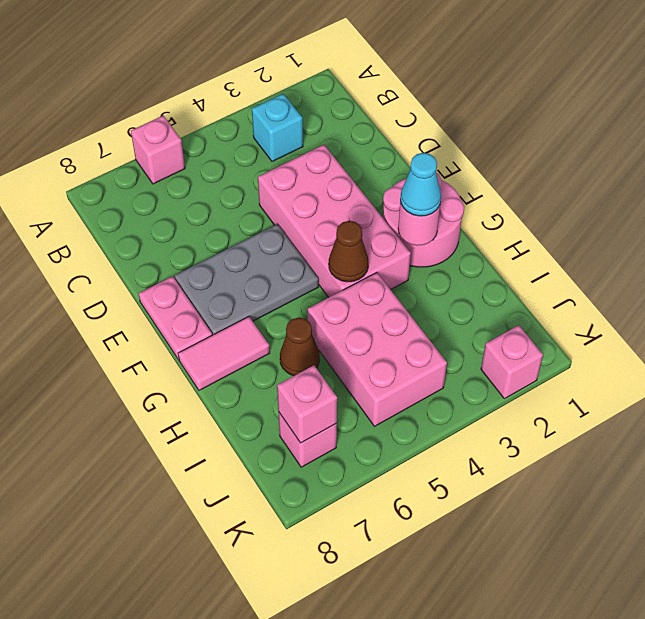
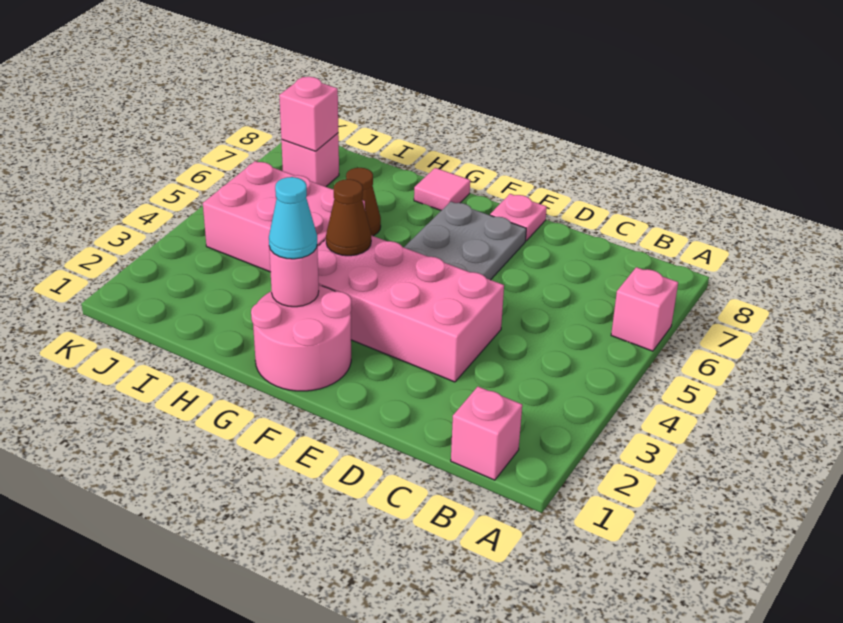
cyan 1x1 brick [252,94,303,162] -> none
pink 1x2 plate [139,276,212,360] -> pink 1x1 plate [490,194,547,241]
pink 1x2 tile [178,317,270,390] -> pink 1x1 tile [414,168,470,210]
pink 1x1 brick [481,325,543,399] -> pink 1x1 brick moved to [451,387,522,480]

